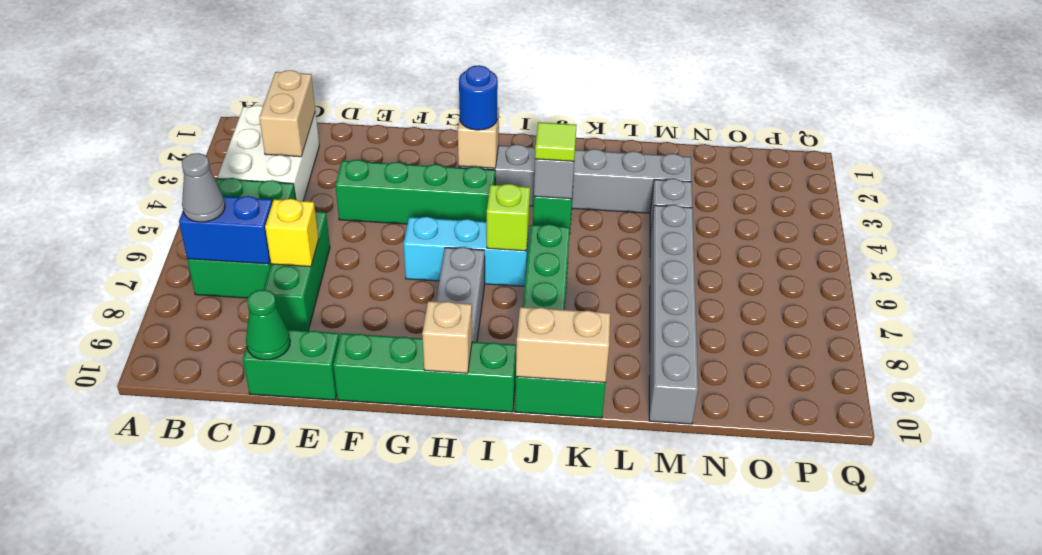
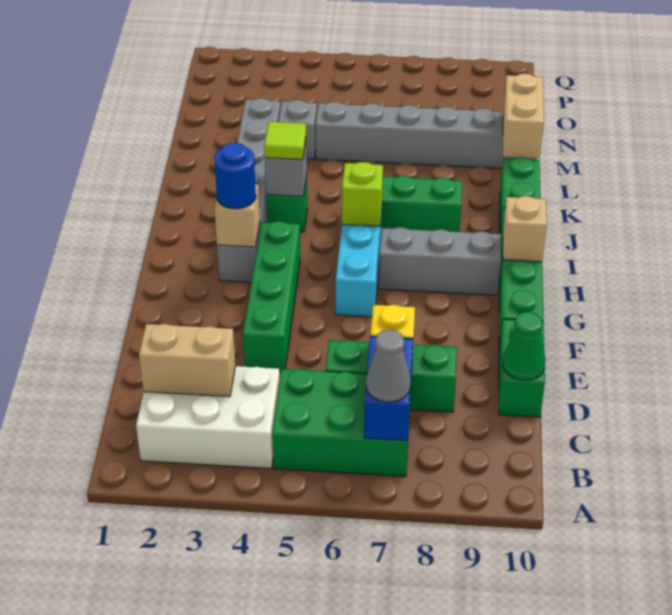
tan 1x2 brick [516,307,610,383] -> tan 1x2 brick moved to [503,74,544,158]

